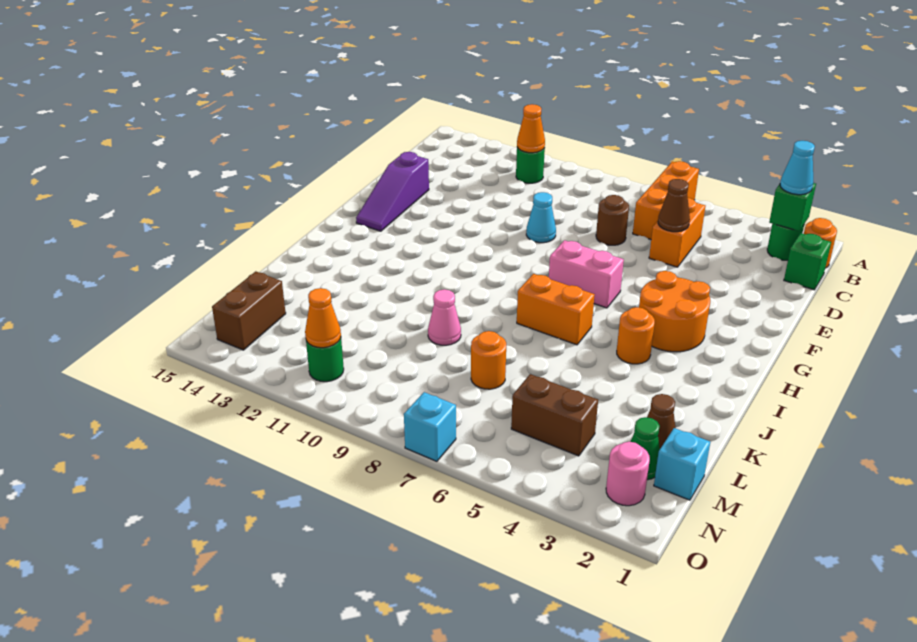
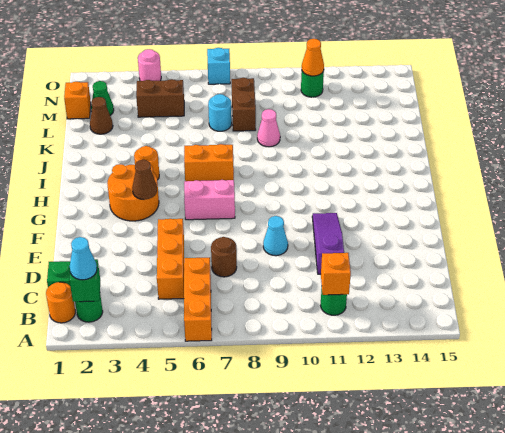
orange 1x1 cone [517,104,545,153] -> orange 1x1 brick [321,253,351,295]
orange 1x2 brick [649,198,705,267] -> orange 1x3 brick [157,219,184,299]
brown 1x1 cone [658,179,690,232] -> brown 1x1 cone moved to [132,160,157,200]
purple 1x3 slope [356,152,429,231] -> purple 1x3 slope moved to [312,213,344,274]
orange 1x1 round brick [471,331,506,389] -> cyan 1x1 round brick [208,94,232,131]
cyan 1x1 brick [654,428,710,500] -> orange 1x1 brick [64,82,91,119]
brown 1x2 brick [212,271,286,350] -> brown 1x2 brick moved to [232,78,256,131]
pink 1x1 round brick [606,442,650,506] -> pink 1x1 round brick moved to [138,49,161,81]

